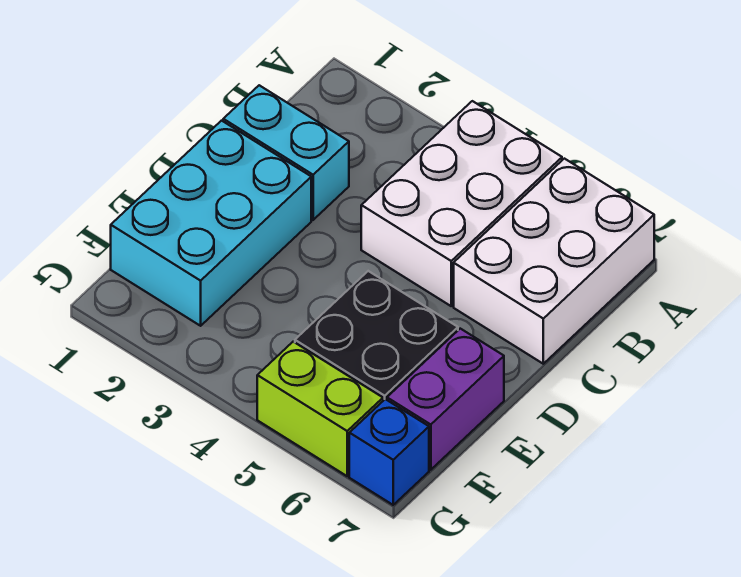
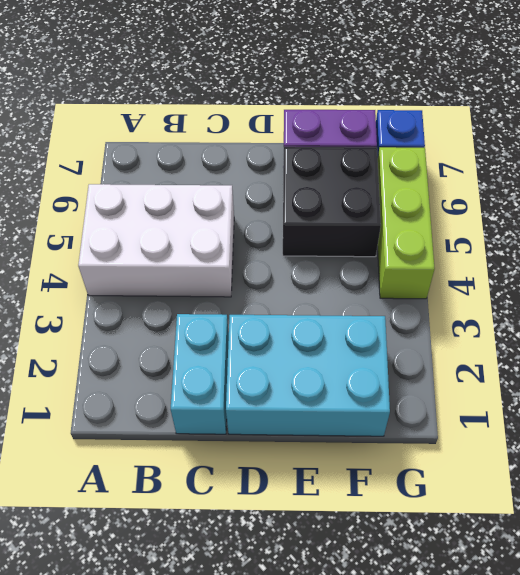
white 2x3 brick [454,159,654,364] -> none
lime 1x2 brick [257,342,383,476] -> lime 1x3 brick [378,147,435,299]

